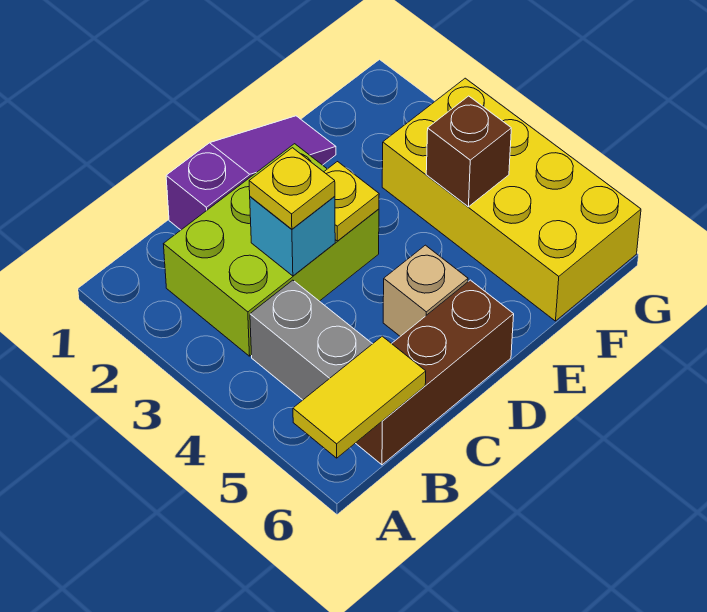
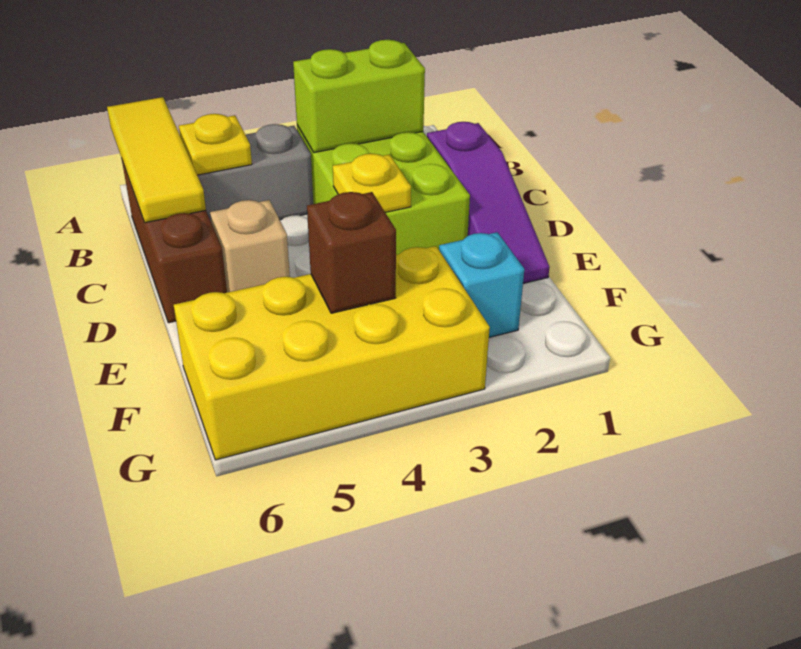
yellow 1x2 tile [293,336,426,458] -> yellow 1x3 tile [107,97,206,223]
none -> lime 1x2 brick [293,40,425,153]
cyan 1x1 brick [250,196,335,276] -> cyan 1x1 brick moved to [439,232,524,337]
yellow 1x1 plate [249,148,335,229] -> yellow 1x1 plate moved to [179,114,252,175]

